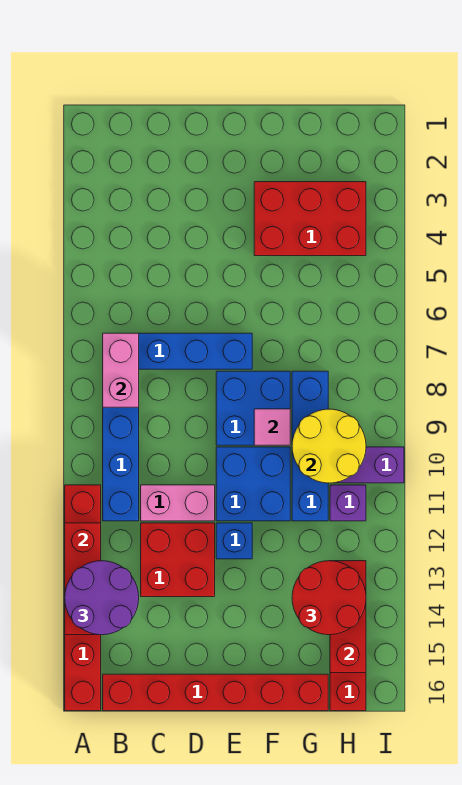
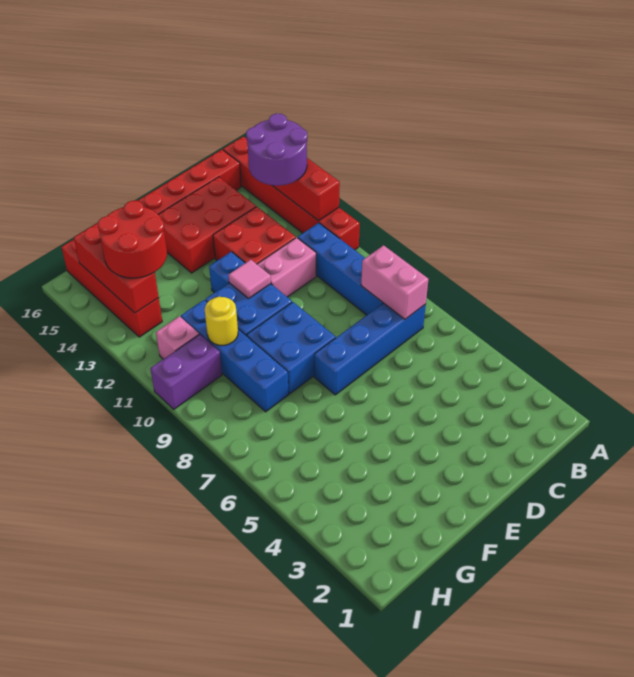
red 2x3 brick [254,182,366,256] -> red 2x3 brick moved to [158,177,256,273]
pink 1x1 tile [254,409,290,445] -> pink 1x1 tile moved to [229,260,271,298]
yellow 2x2 round brick [292,409,366,483] -> yellow 1x1 round brick [205,297,238,345]
purple 1x1 brick [330,485,366,521] -> pink 1x1 brick [156,316,199,359]

